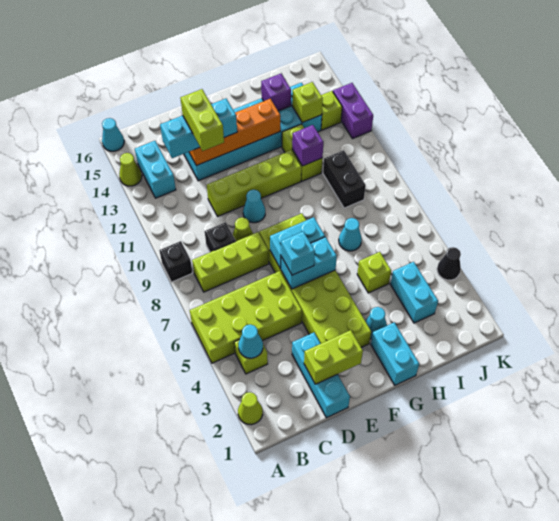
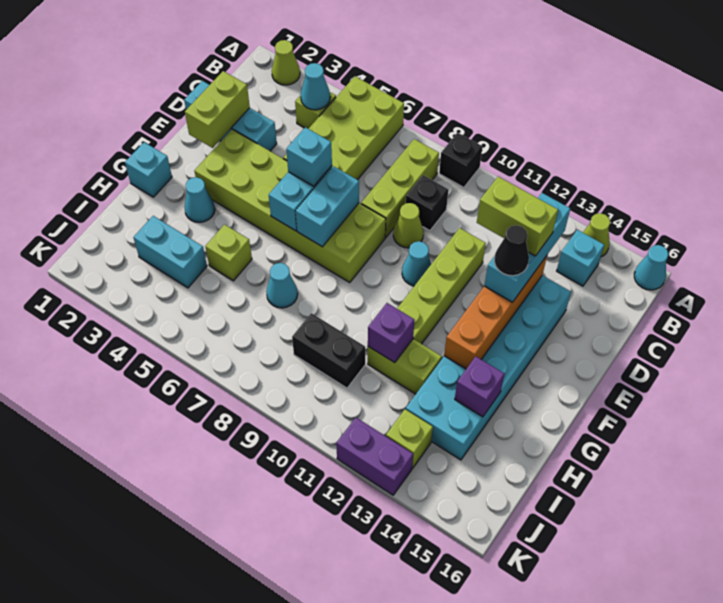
cyan 1x2 brick [135,141,176,198] -> cyan 1x1 brick [557,230,604,286]
cyan 1x2 brick [371,322,419,385] -> cyan 1x1 brick [125,142,172,197]
lime 1x1 brick [292,82,323,123] -> none
black 1x1 cone [437,247,461,280] -> black 1x1 cone moved to [494,225,529,276]

